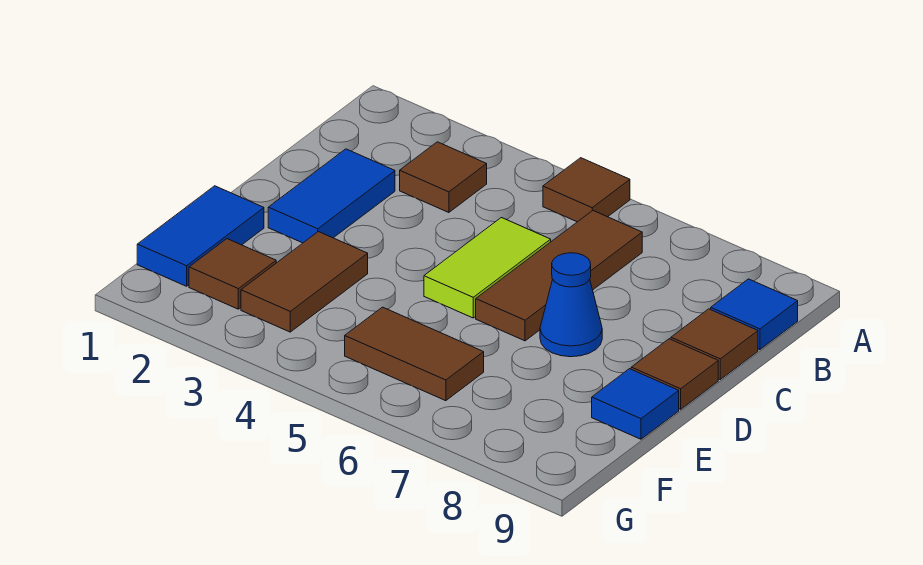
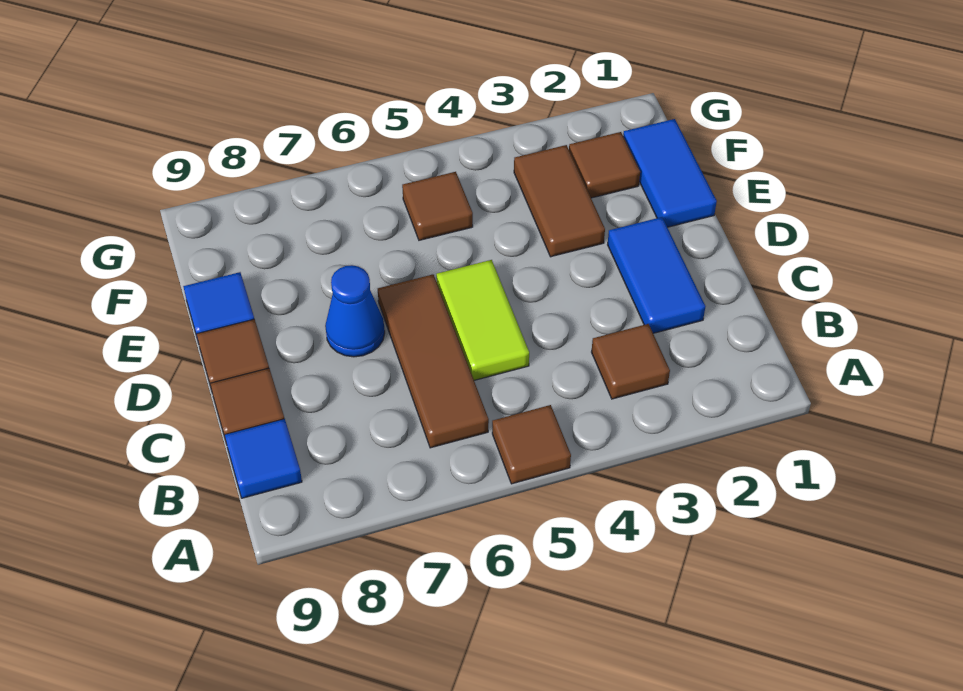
brown 1x2 tile [345,307,484,401] -> brown 1x1 tile [402,172,473,240]

